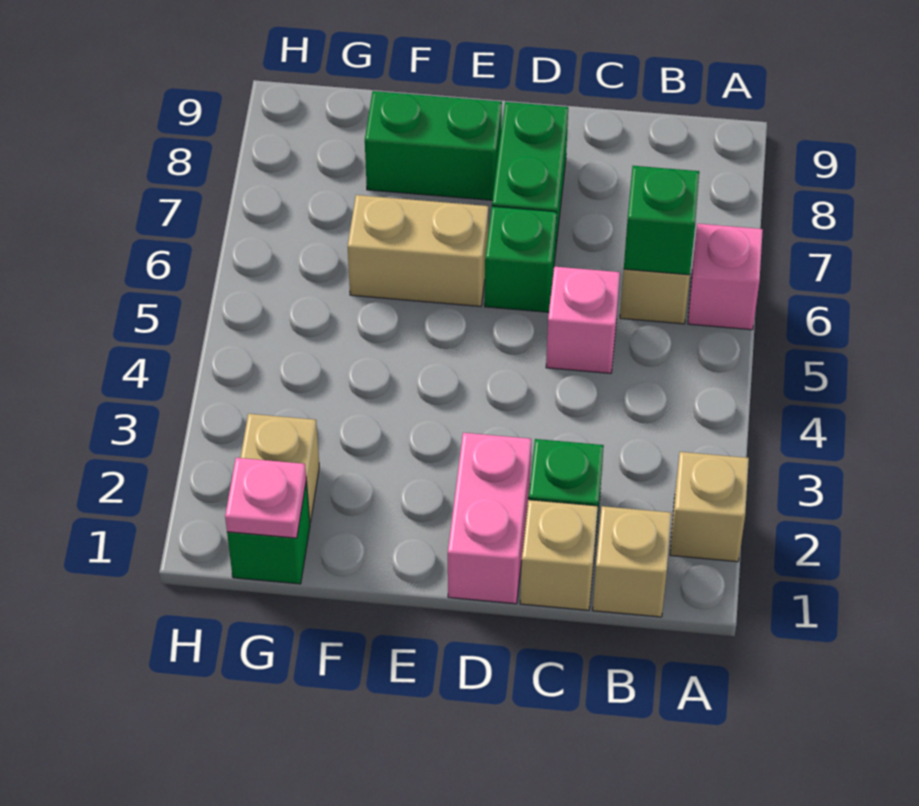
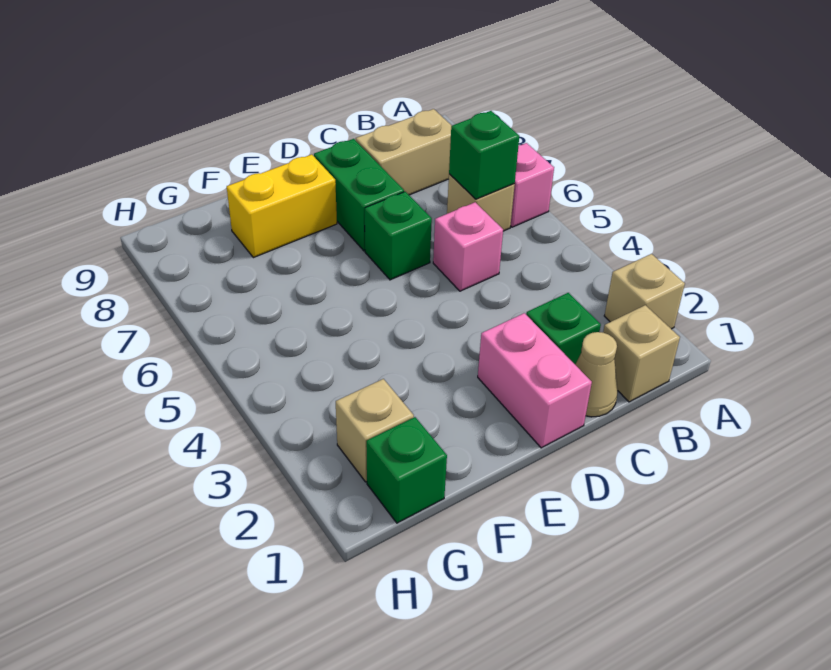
tan 1x1 brick [520,500,598,610] -> tan 1x1 cone [575,332,618,417]
tan 1x2 brick [348,195,488,306] -> tan 1x2 brick moved to [356,109,452,195]
green 1x2 brick [365,91,502,200] -> yellow 1x2 brick [227,154,337,258]
pink 1x1 plate [225,458,306,538] -> none

